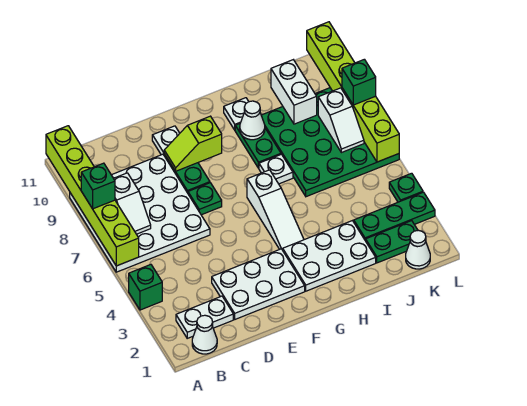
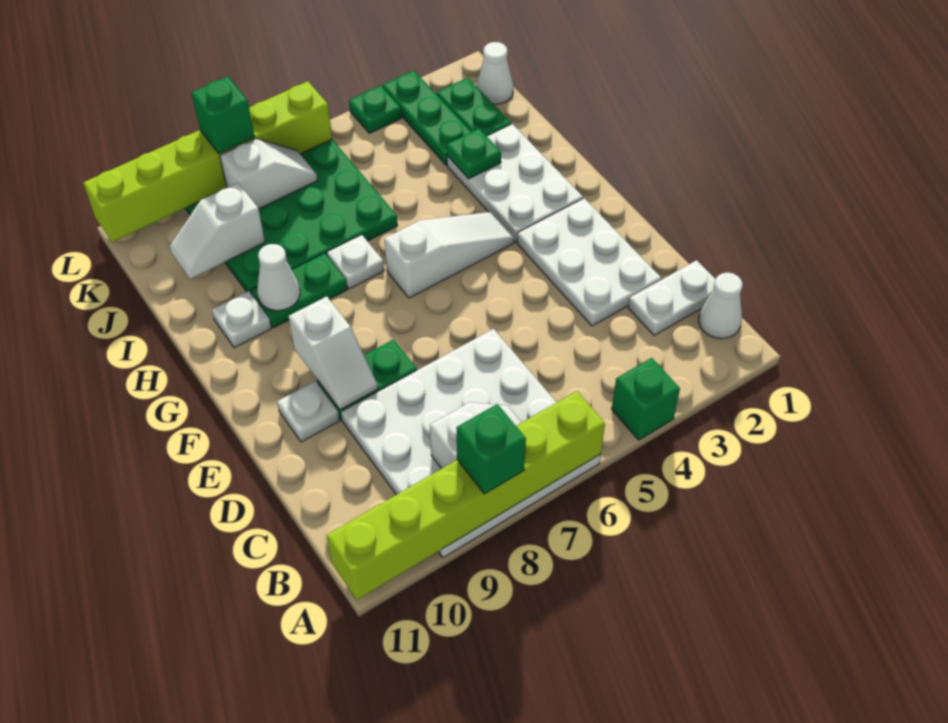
white 1x2 plate [176,296,233,338] -> white 1x2 plate turned to [628,260,716,335]
green 1x1 plate [188,183,222,215] -> green 1x1 plate moved to [447,129,501,179]
lime 1x2 slope [164,116,222,171] -> white 1x2 slope [289,296,378,410]
white 1x2 brick [271,60,317,124] -> white 1x2 slope [170,183,265,279]

